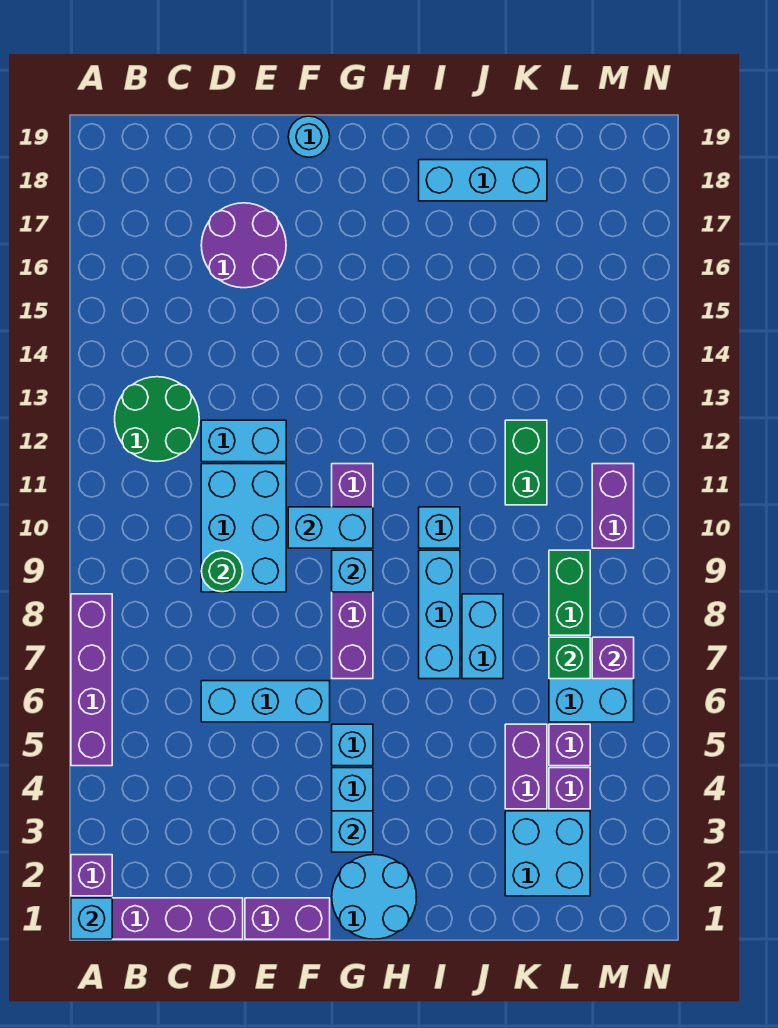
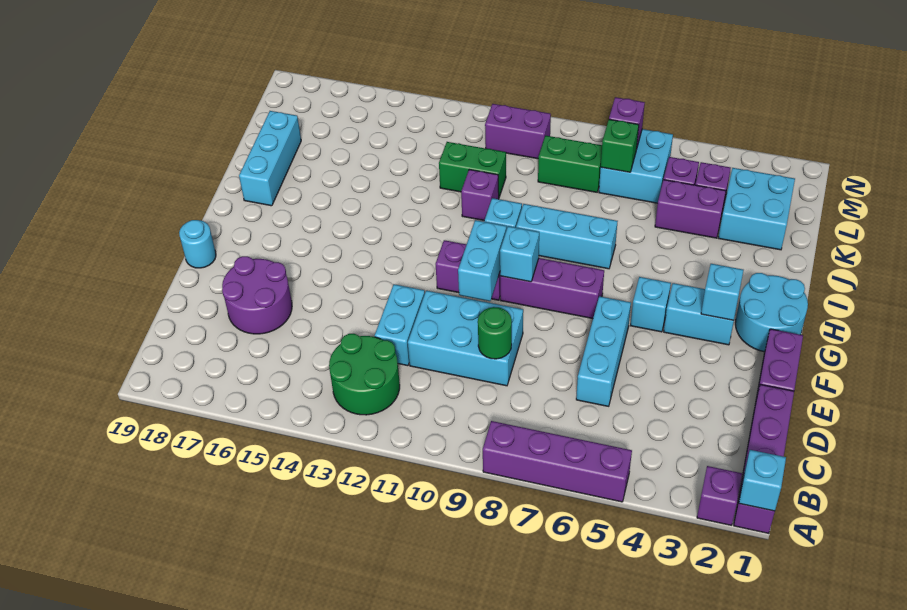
cyan 1x2 brick [462,594,503,679] -> none
none -> purple 1x1 brick [461,170,499,220]

